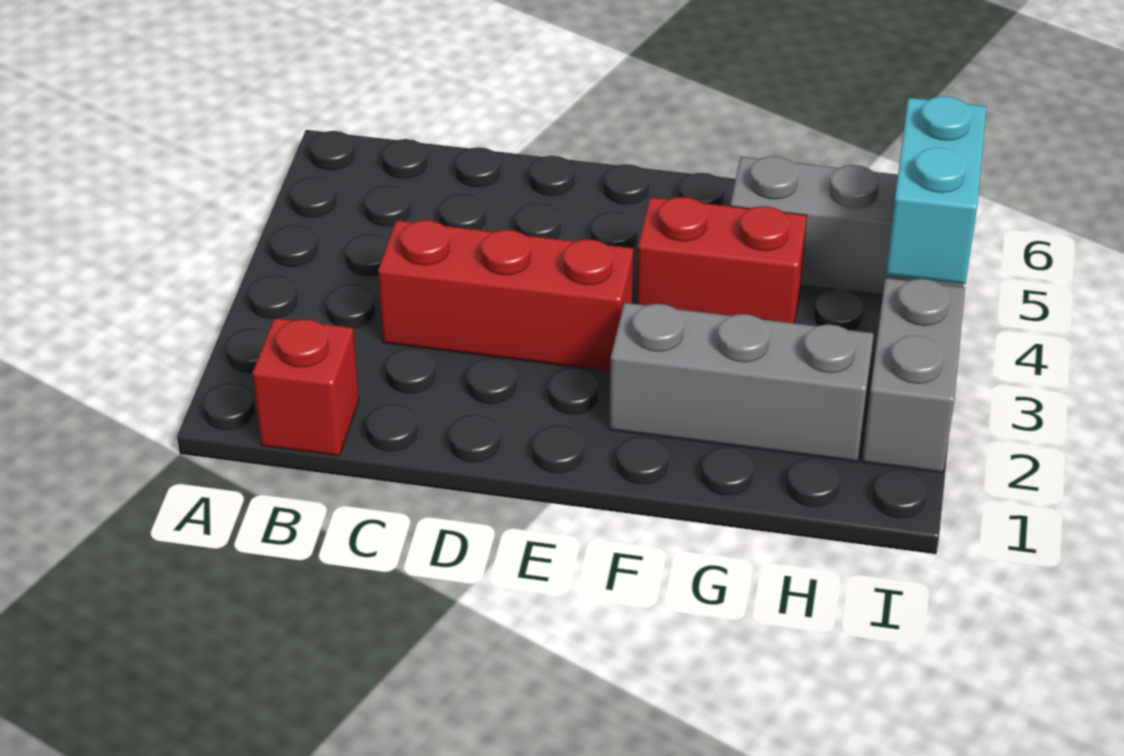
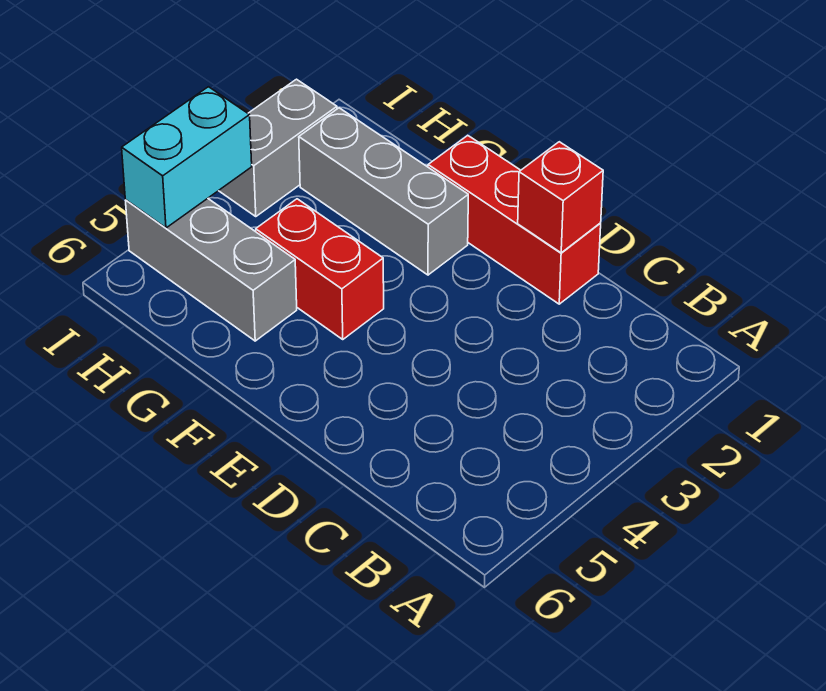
red 1x1 brick [252,318,359,456] -> red 1x1 brick moved to [518,142,603,253]
red 1x3 brick [378,220,633,371] -> red 1x3 brick moved to [428,135,601,304]

